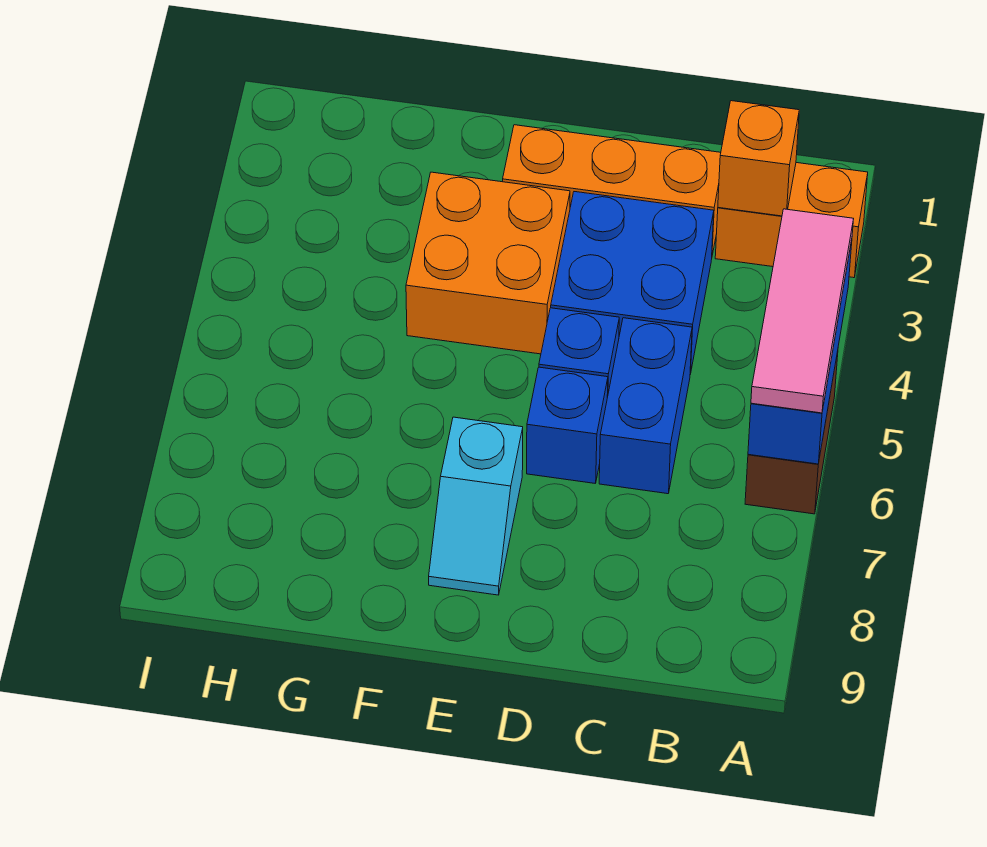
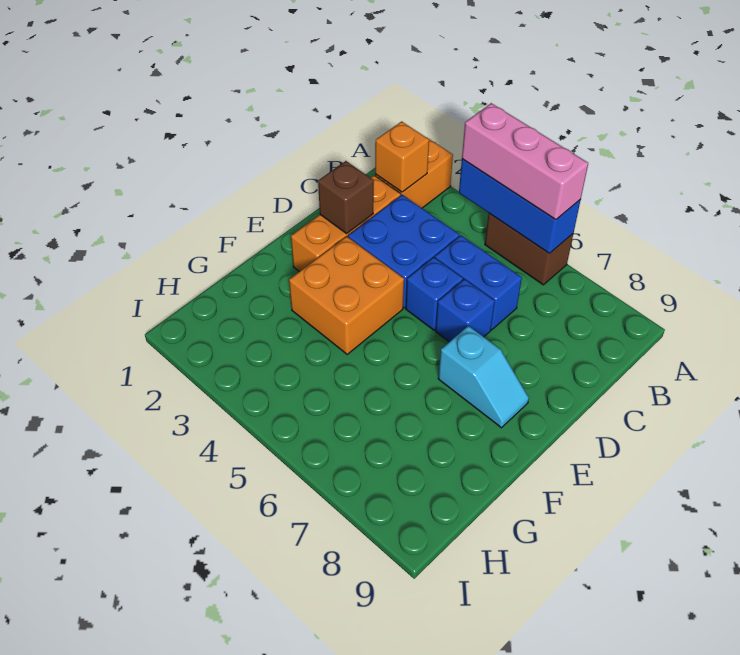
pink 1x3 tile [751,209,853,413] -> pink 1x3 brick [462,103,588,220]
none -> brown 1x1 brick [318,161,374,234]

